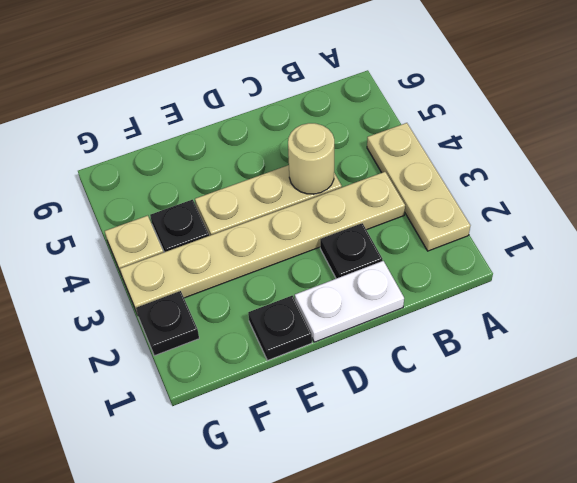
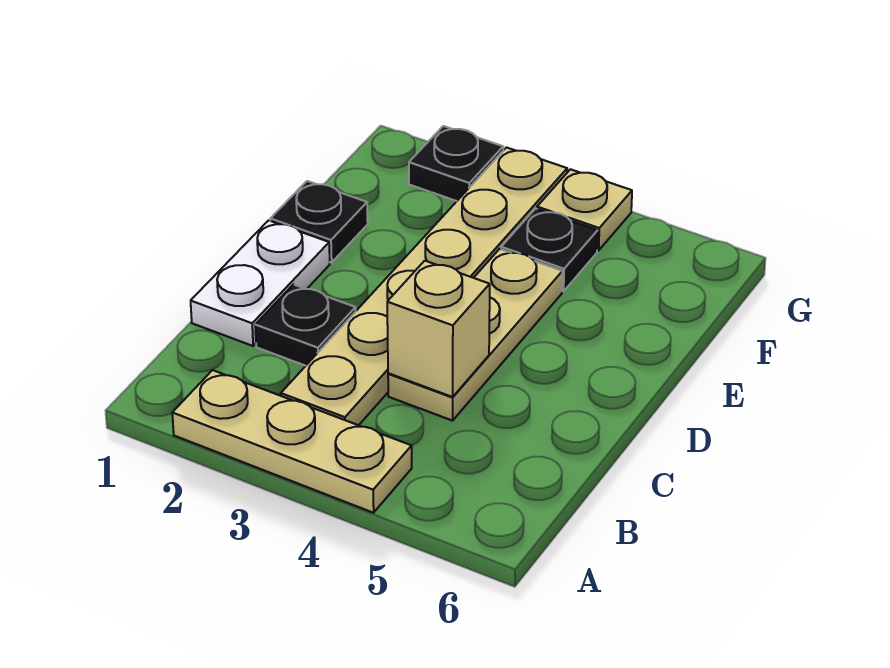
tan 1x1 round brick [288,123,334,194] -> tan 1x1 brick [387,261,490,397]

